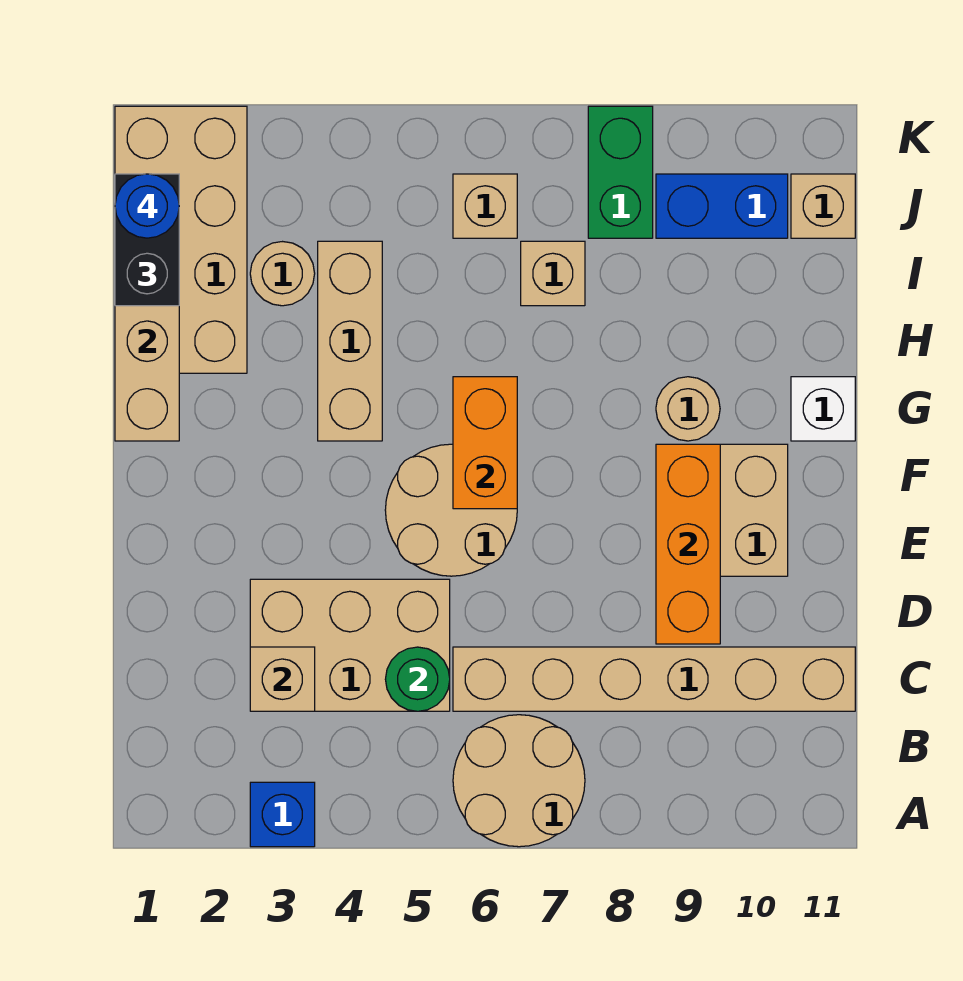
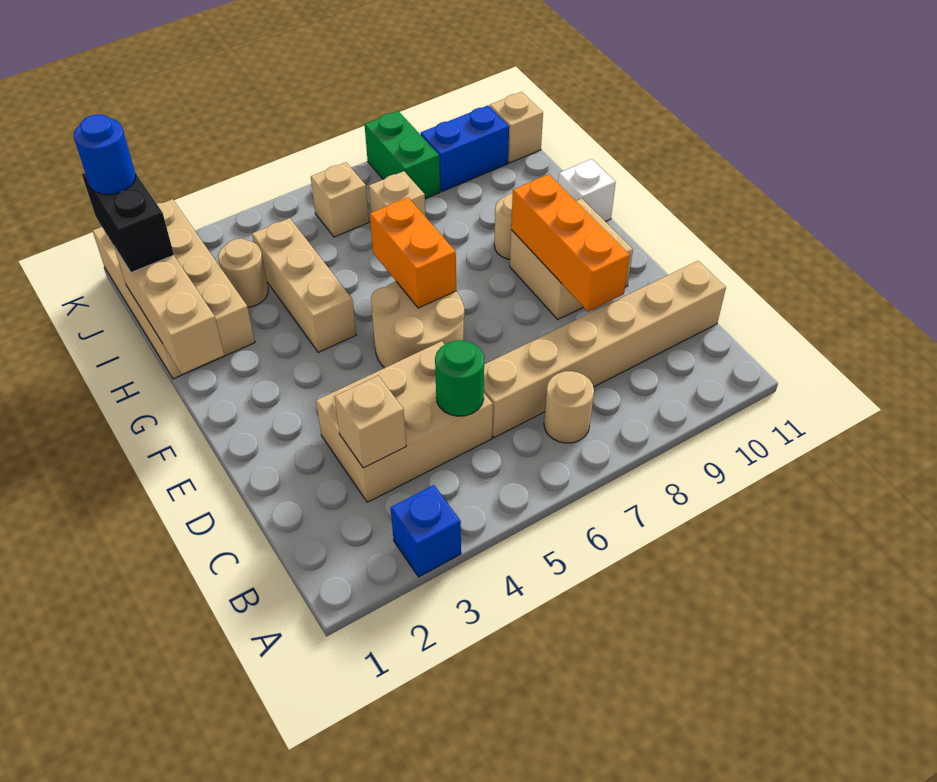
tan 2x2 round brick [453,715,585,847] -> tan 1x1 round brick [544,371,594,443]

